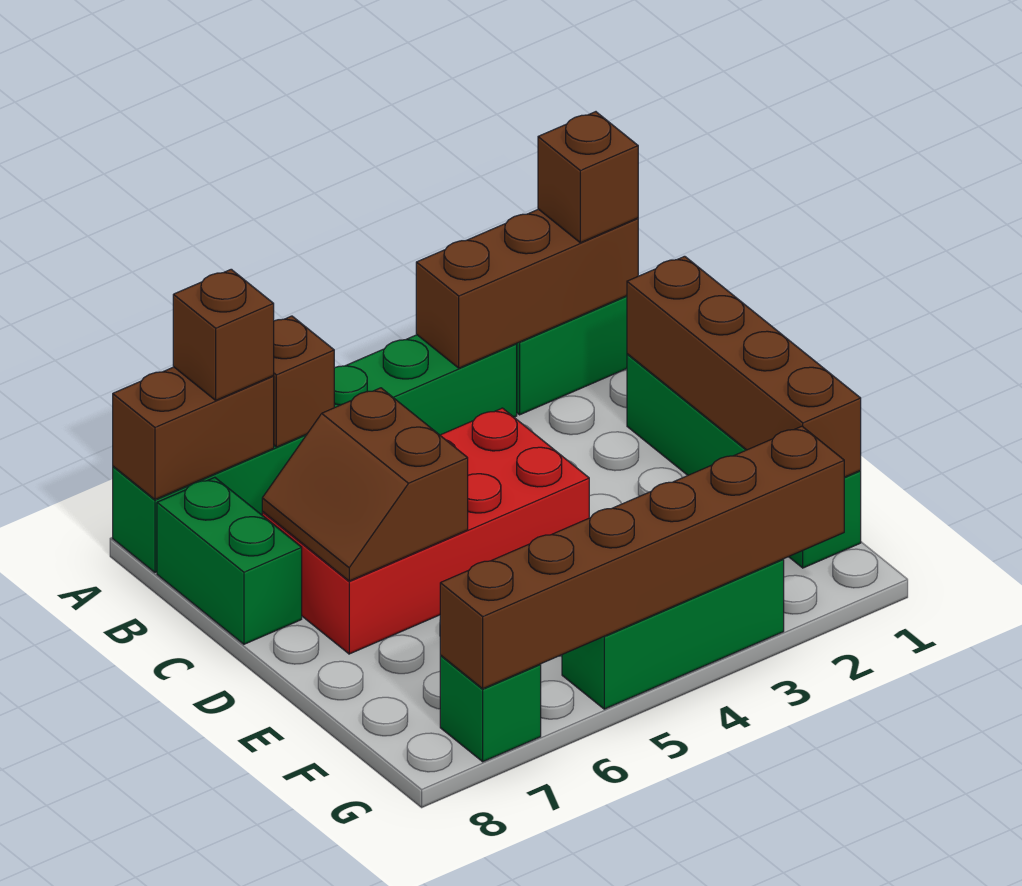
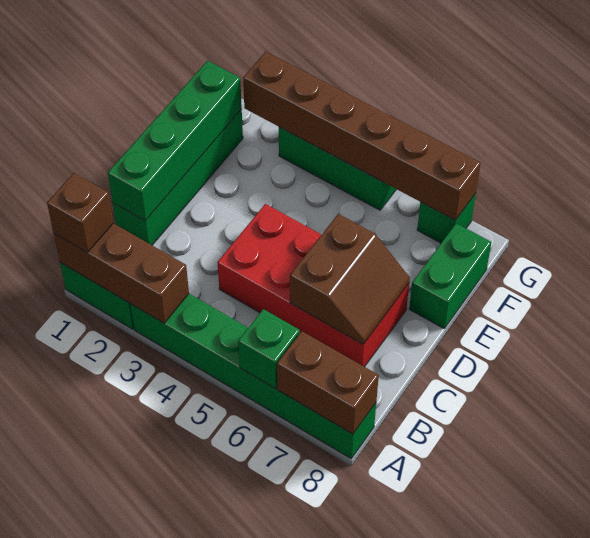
brown 1x1 brick [273,316,334,447] -> green 1x1 brick [238,309,300,389]
brown 1x1 brick [173,269,274,400] -> none
green 1x2 brick [157,477,302,644] -> green 1x2 brick moved to [409,223,491,328]
brown 1x4 brick [627,256,861,477] -> green 1x4 brick [108,61,242,221]

